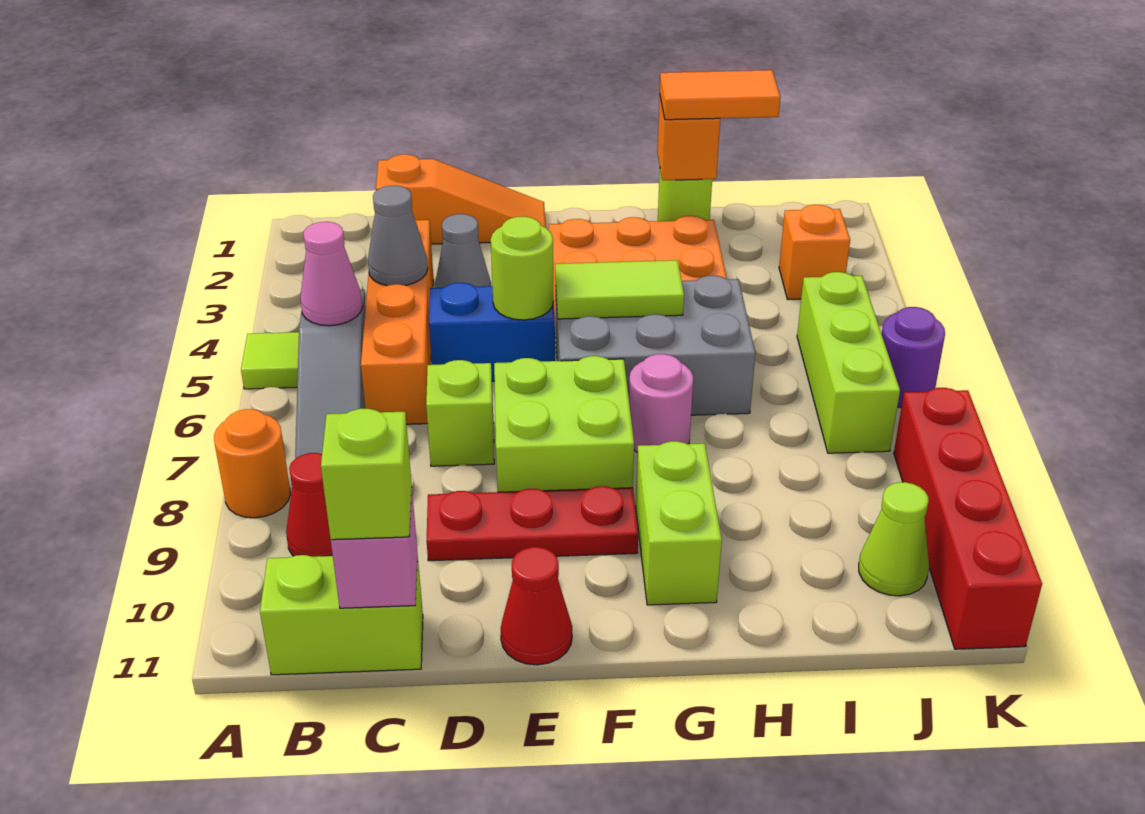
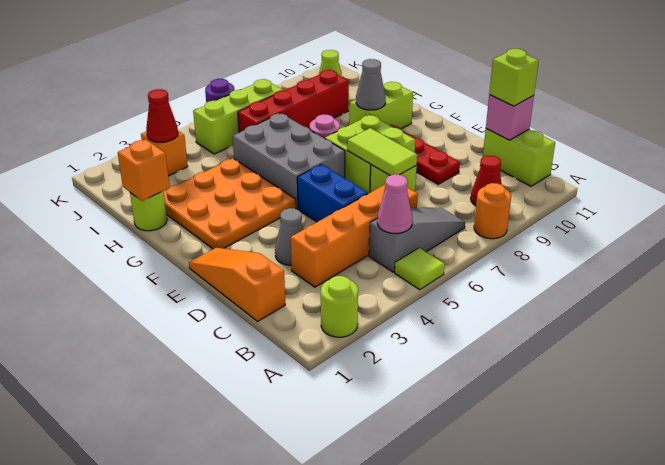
grey 1x1 cone [368,185,428,286] -> grey 1x1 cone moved to [356,59,386,110]
lime 1x1 round brick [491,216,554,320] -> lime 1x1 round brick moved to [321,276,358,337]
red 1x1 cone [501,547,572,665] -> red 1x1 cone moved to [146,89,178,142]
lime 1x2 tile [555,260,684,319] -> lime 1x2 tile moved to [347,128,417,175]
orange 1x2 tile [660,70,780,120] -> none
red 1x4 brick [894,388,1042,649] -> red 1x4 brick moved to [238,70,349,133]

